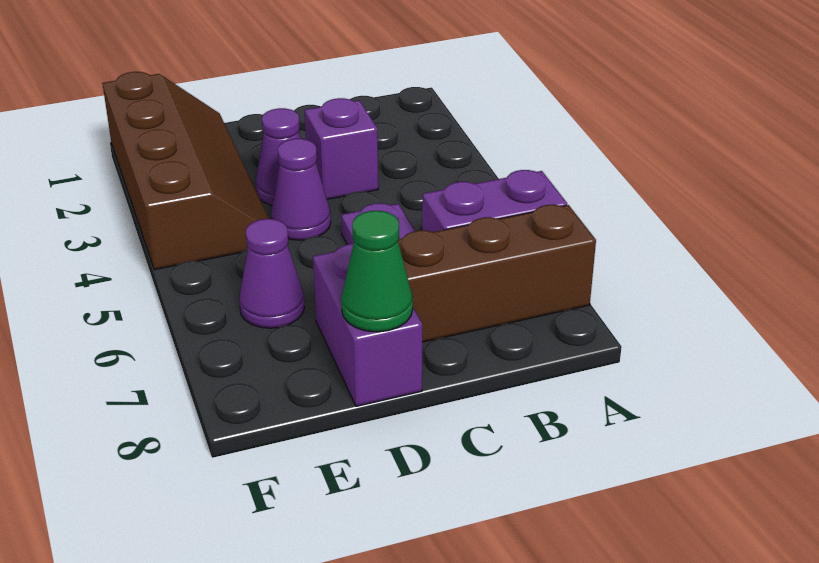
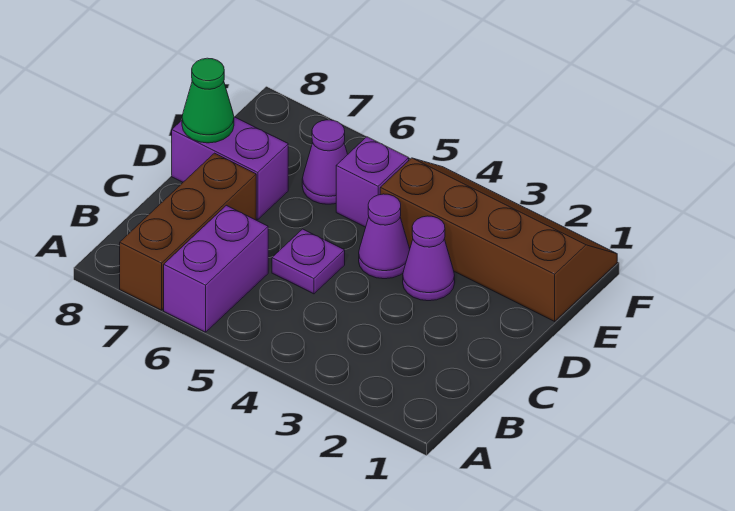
purple 1x1 brick [305,98,378,199] -> purple 1x1 brick moved to [336,137,409,227]
brown 2x4 slope [102,72,269,270] -> brown 2x4 slope turned to [380,158,617,321]

